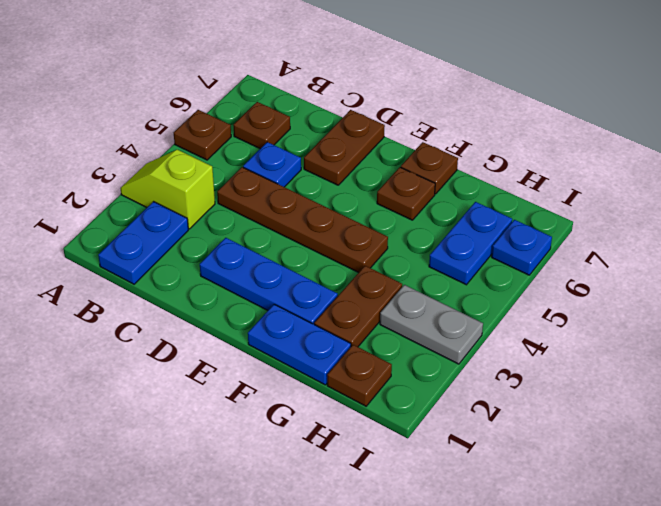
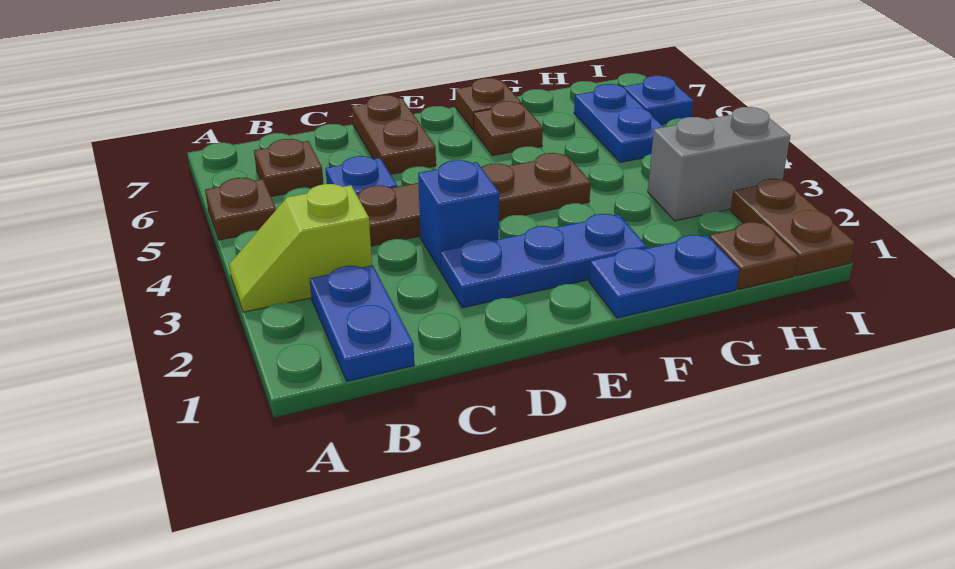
none -> blue 1x1 brick [418,160,499,271]
brown 1x2 plate [314,266,402,347] -> brown 1x2 plate moved to [731,179,855,276]
grey 1x2 plate [380,285,483,364] -> grey 1x2 brick [648,107,790,221]

